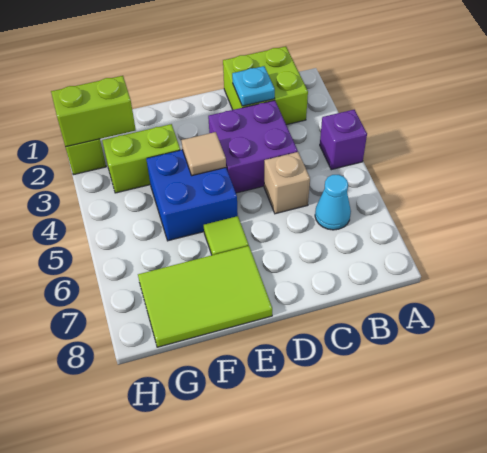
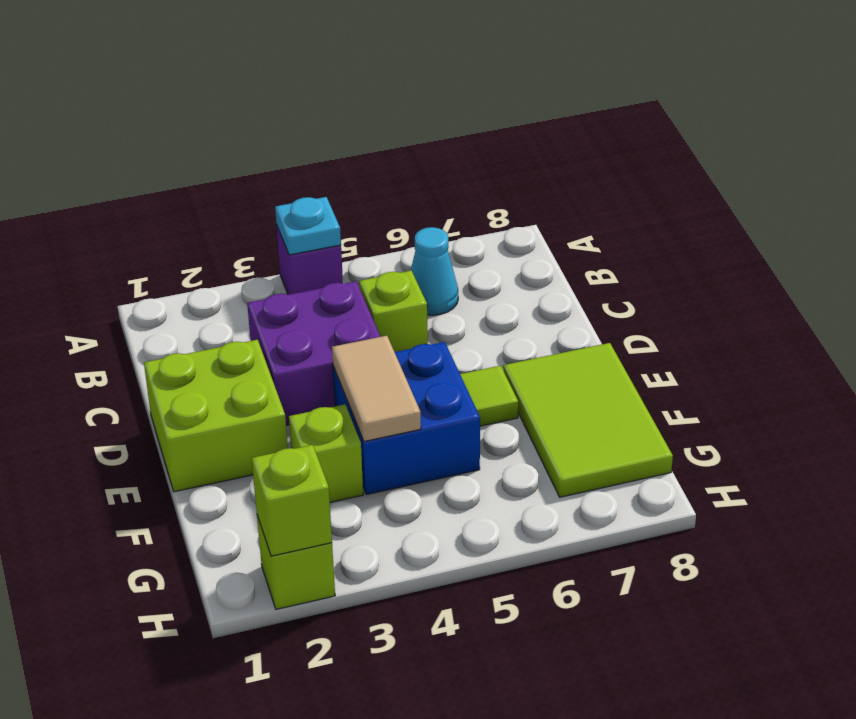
lime 2x2 brick [223,46,308,125] -> lime 2x2 brick moved to [144,340,288,492]
cyan 1x1 plate [232,66,275,106] -> cyan 1x1 plate moved to [275,197,341,255]
tan 1x1 brick [264,152,310,214] -> lime 1x1 brick [359,271,428,352]
tan 1x1 tile [181,132,226,176] -> tan 1x2 tile [332,336,421,441]
lime 1x2 brick [102,124,180,193] -> lime 1x1 brick [289,404,363,502]
lime 1x2 brick [51,76,136,147] -> lime 1x1 brick [252,445,332,556]

